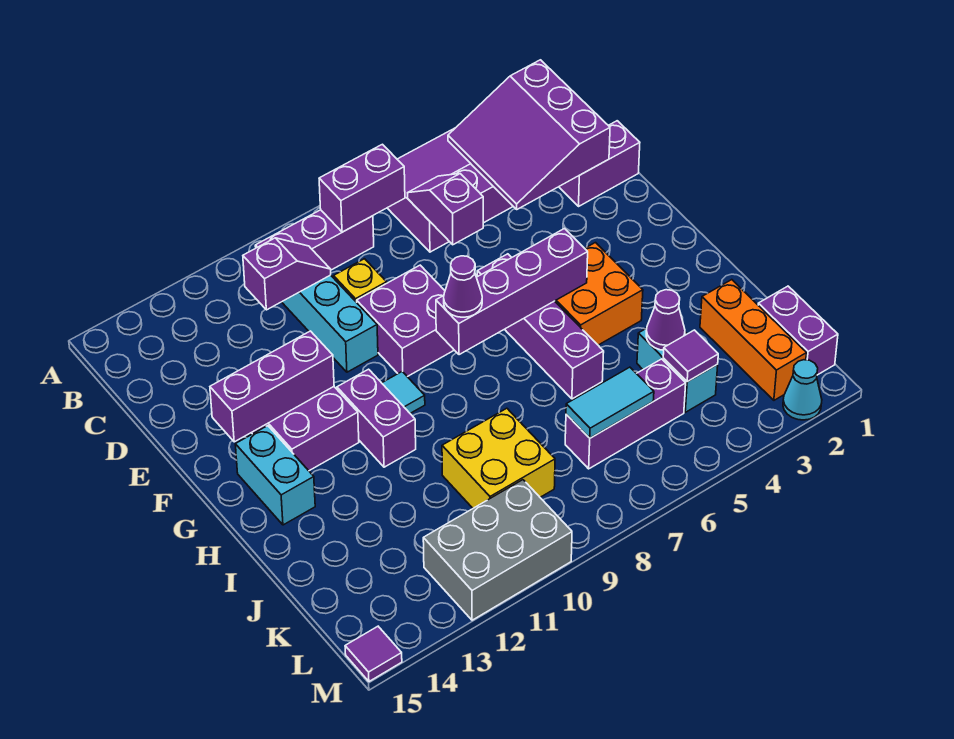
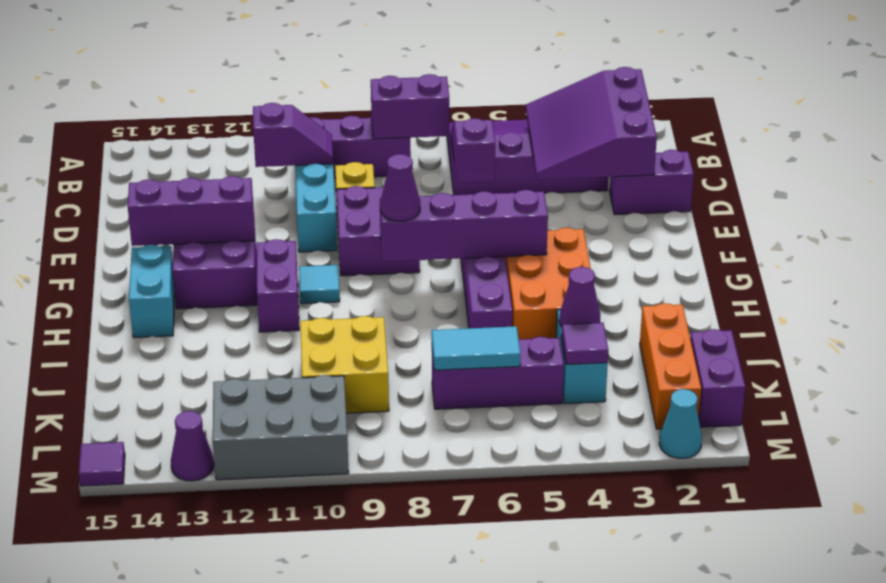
orange 2x2 brick [555,243,643,345] -> orange 2x3 brick [505,228,591,339]
none -> purple 1x1 cone [171,411,214,481]

